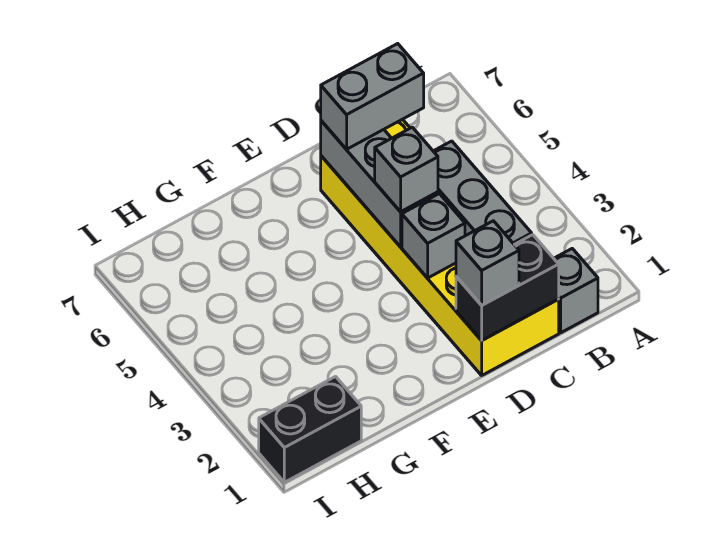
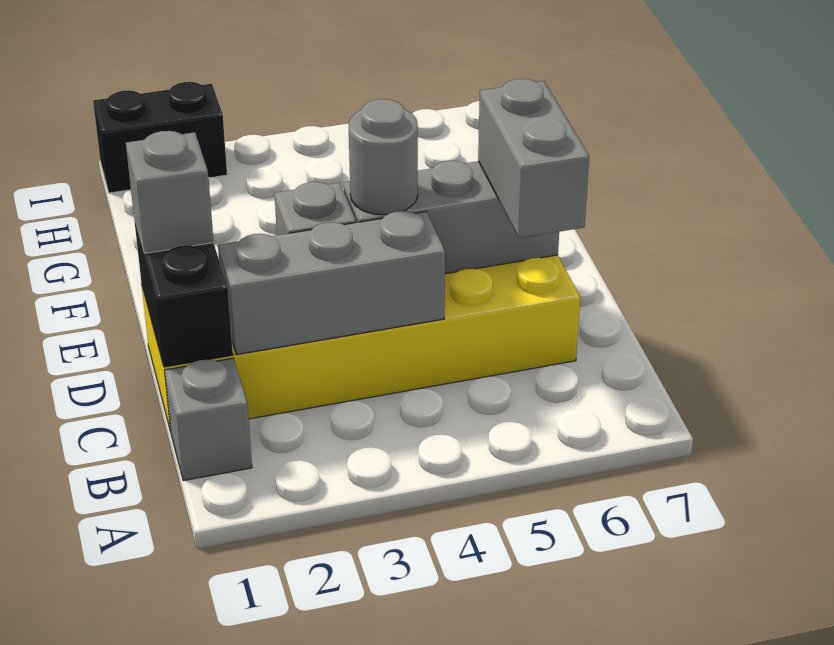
grey 1x1 brick [375,127,438,212] -> grey 1x1 round brick [348,99,418,215]
black 1x2 brick [259,377,361,482] -> black 1x2 brick turned to [93,82,227,193]

